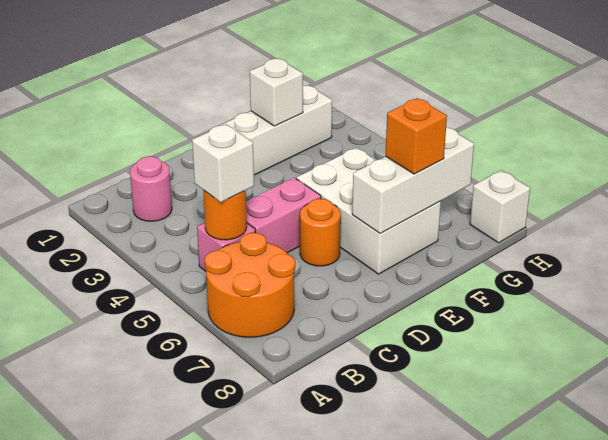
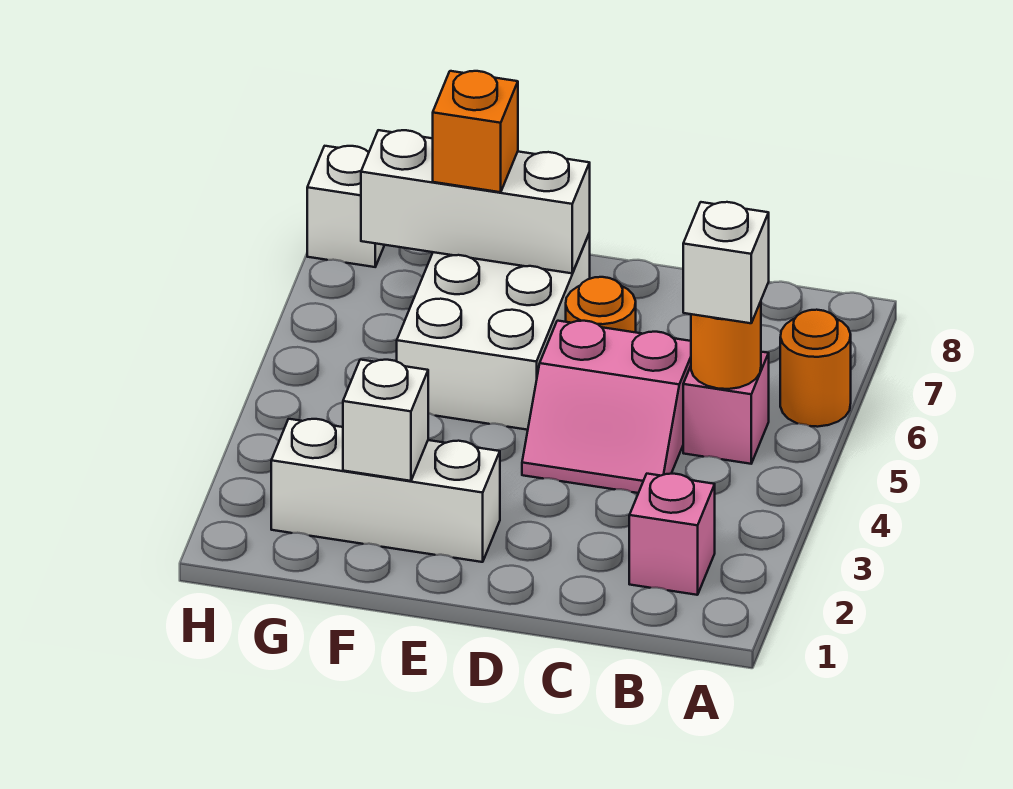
orange 2x2 round brick [205,233,295,337] -> orange 1x1 round brick [780,310,851,427]
pink 1x1 round brick [130,156,172,221] -> pink 1x1 brick [629,474,715,595]

